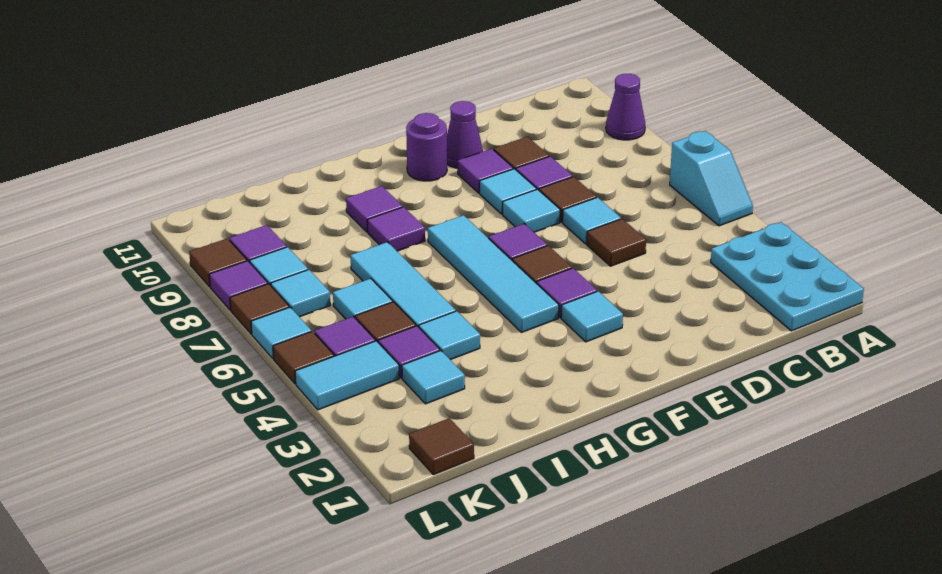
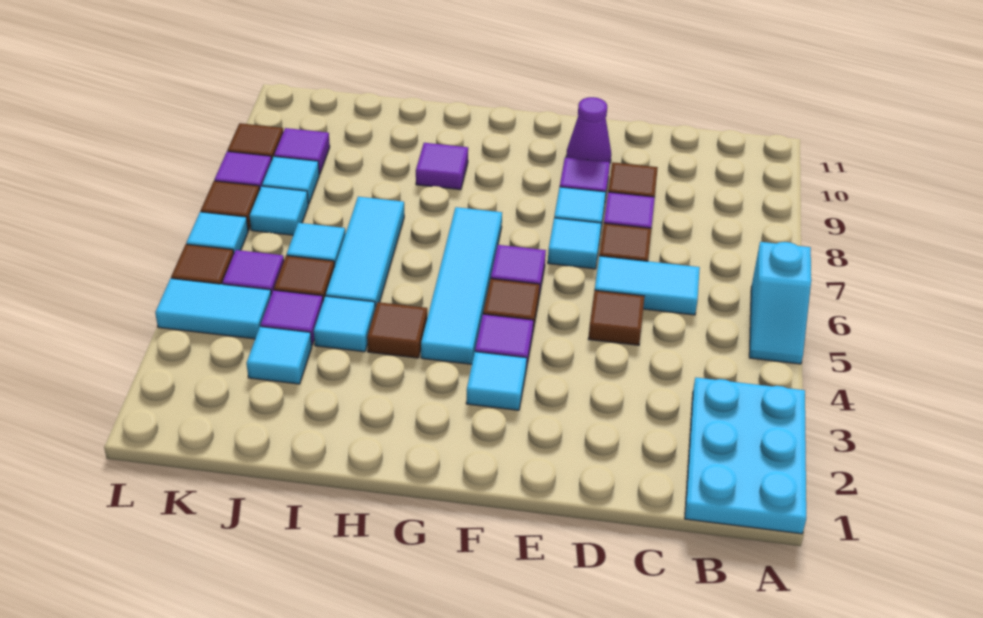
purple 1x1 cone [606,74,645,140] -> none
cyan 1x1 tile [563,198,621,244] -> cyan 1x2 tile [595,256,700,315]
purple 1x1 round brick [406,113,447,181] -> none
purple 1x1 tile [367,207,425,251] -> none
brown 1x1 tile [409,418,474,475] -> brown 1x1 tile moved to [367,302,427,358]

